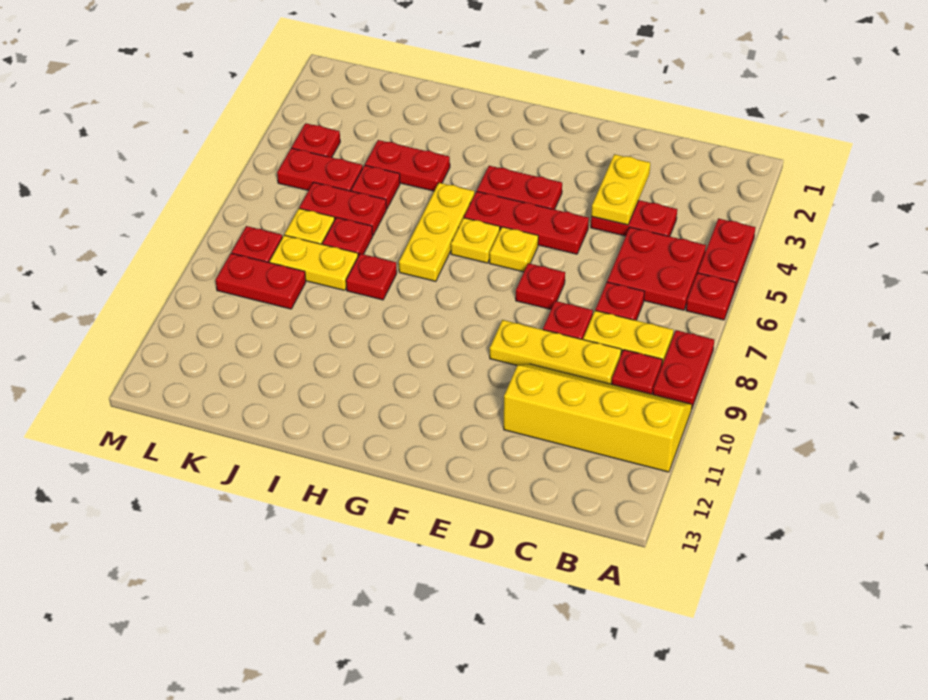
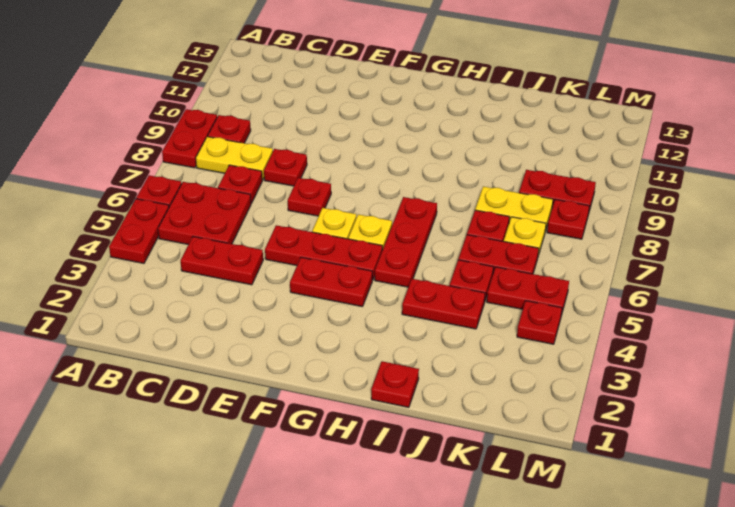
yellow 2x4 slope [504,364,692,472] -> none
yellow 1x3 plate [490,320,621,384] -> none
yellow 1x2 plate [591,154,650,225] -> none
yellow 1x3 plate [399,183,474,281] -> red 1x3 plate [375,197,437,287]
red 1x1 plate [346,254,397,300] -> red 1x1 plate moved to [371,361,419,407]

